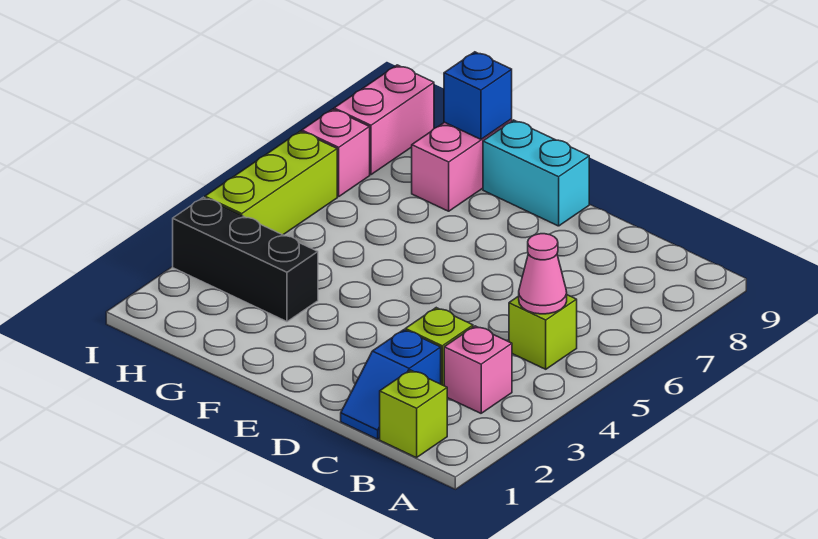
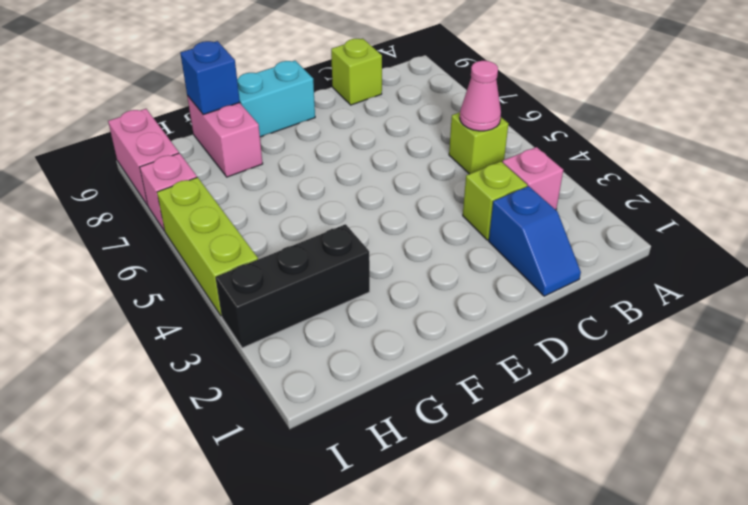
lime 1x1 brick [380,370,447,458] -> lime 1x1 brick moved to [331,39,382,105]

